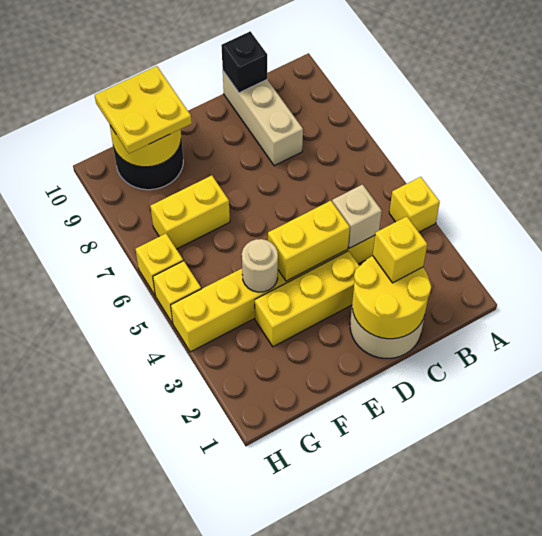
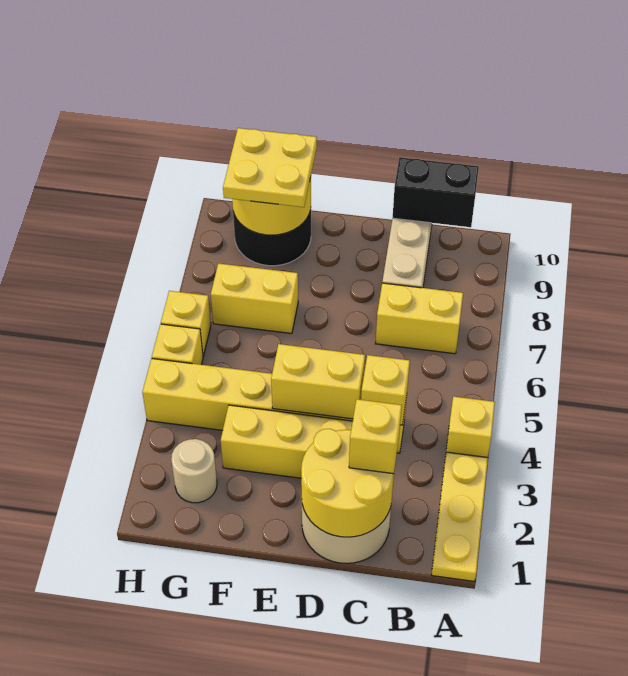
none -> yellow 1x3 plate [431,452,488,581]
none -> yellow 1x2 brick [376,283,463,354]
tan 1x1 brick [332,185,382,248] -> yellow 1x1 brick [361,355,410,425]
black 1x1 brick [221,31,267,93] -> black 1x2 brick [393,157,479,227]
tan 1x1 round brick [242,239,278,292] -> tan 1x1 round brick moved to [171,439,217,503]

